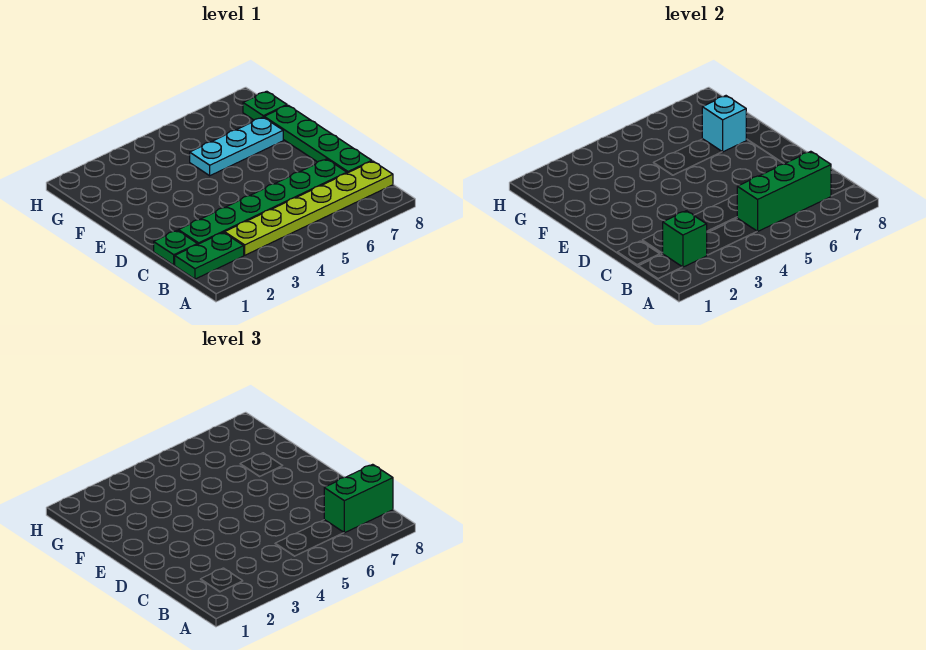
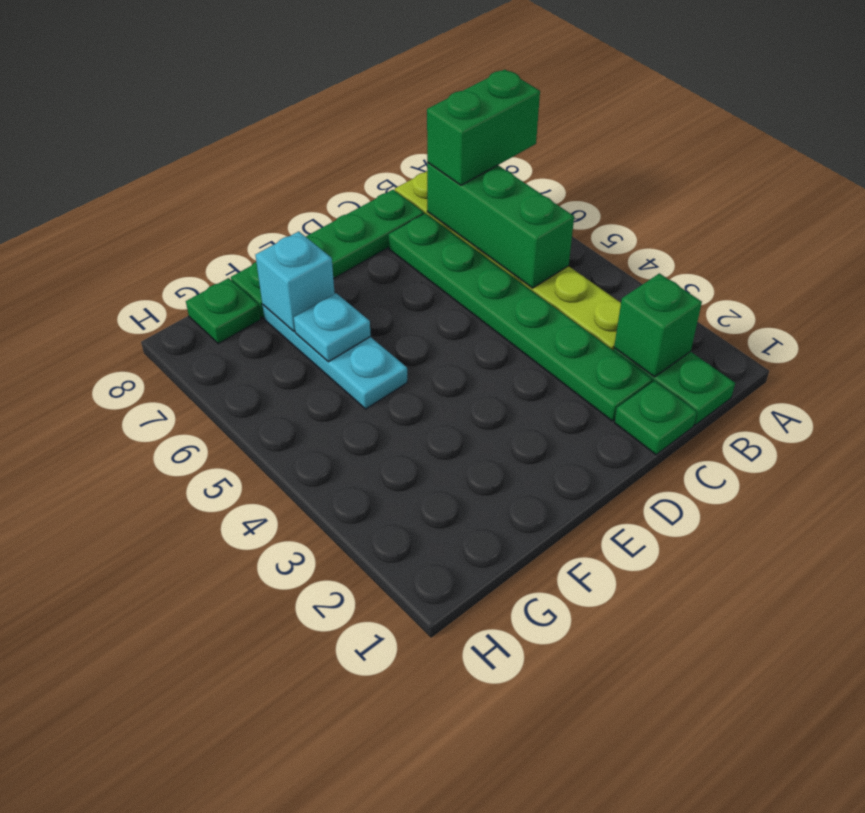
green 1x2 brick [324,464,393,533] -> green 1x2 brick turned to [427,69,540,185]
none -> cyan 1x1 plate [294,293,371,362]

